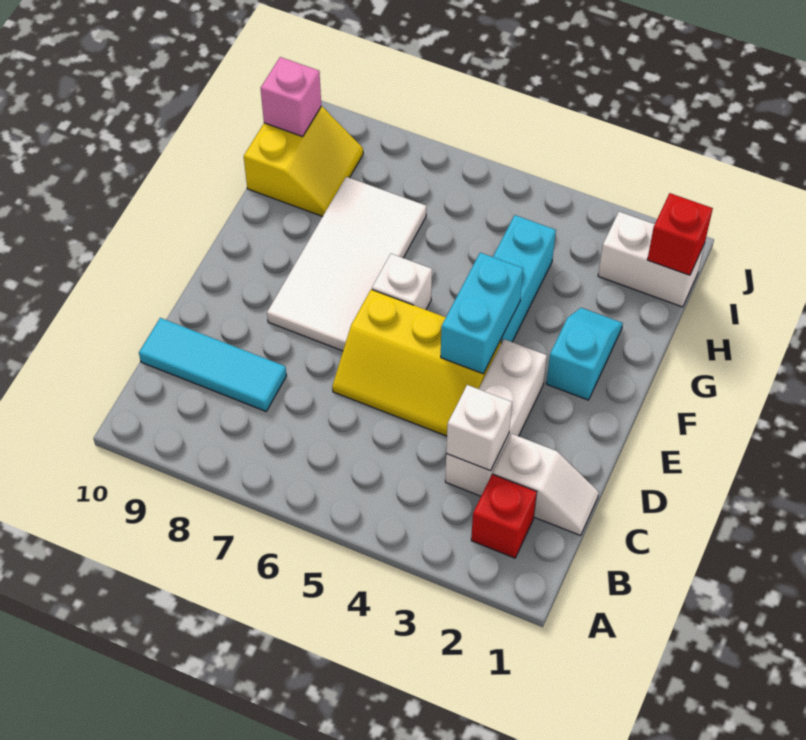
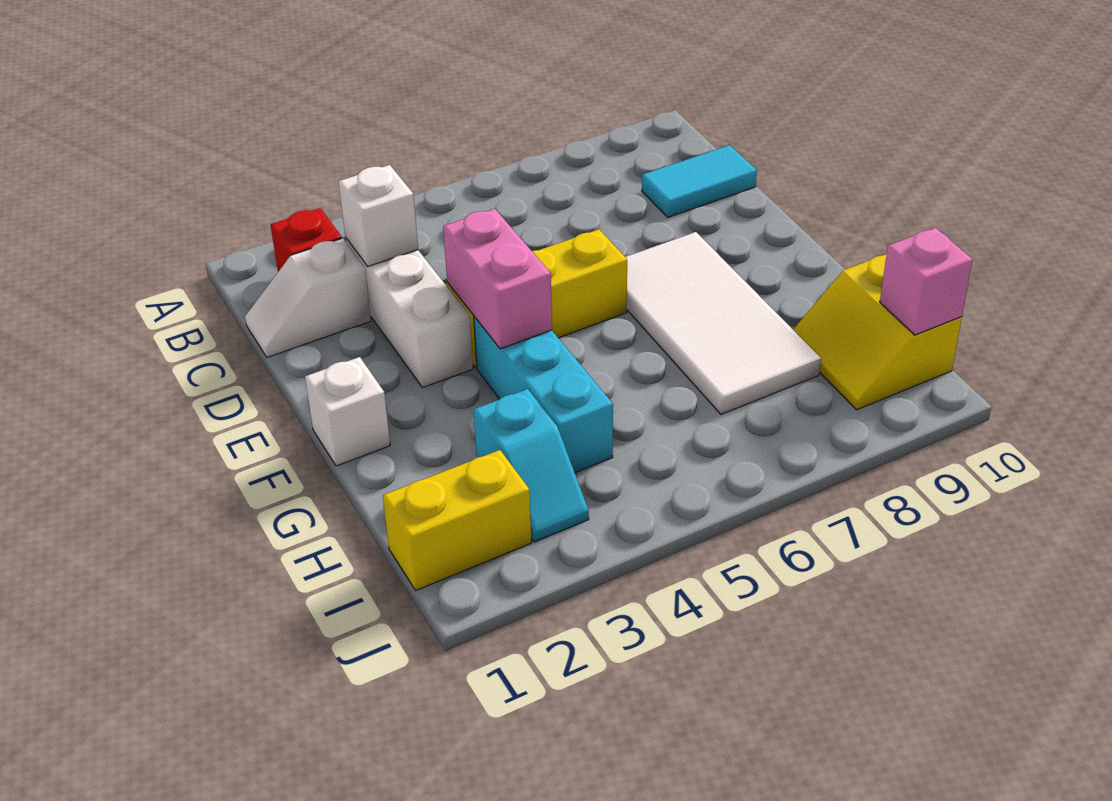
cyan 1x3 tile [139,318,286,411] -> cyan 1x2 tile [642,145,757,217]
cyan 1x2 brick [441,253,523,374] -> pink 1x2 brick [443,209,552,349]
cyan 1x2 slope [546,308,623,400] -> cyan 1x2 slope moved to [474,389,589,542]
white 1x1 brick [372,254,432,310] -> white 1x1 brick moved to [305,357,390,466]
white 1x2 brick [598,212,705,307] -> yellow 1x2 brick [383,450,531,590]
red 1x1 brick [647,193,713,275] -> none

